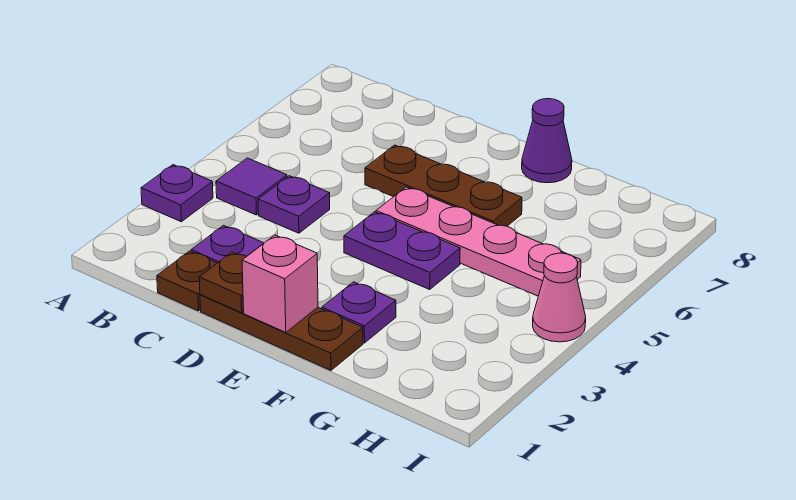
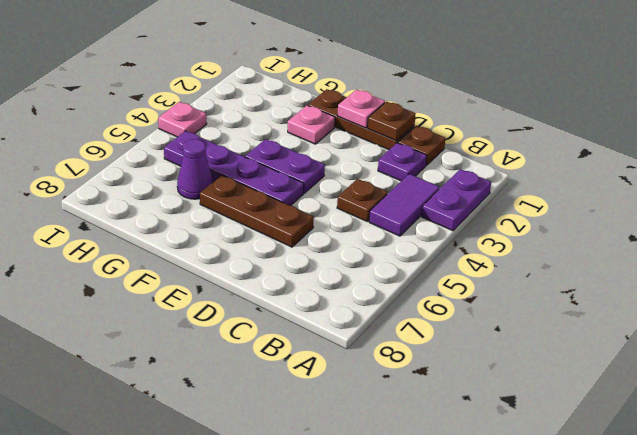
purple 1x1 plate [141,165,213,222] -> purple 1x2 plate [422,169,491,231]
purple 1x1 tile [216,158,287,215] -> purple 1x2 tile [369,174,440,236]
purple 1x1 plate [258,176,330,233] -> brown 1x1 plate [337,179,388,222]
pink 1x1 brick [242,235,318,333] -> pink 1x1 plate [337,89,385,128]
pink 1x4 plate [376,187,581,296] -> purple 1x4 plate [164,131,304,206]
purple 1x1 plate [322,282,396,343] -> pink 1x1 plate [288,105,335,144]
purple 1x1 cone [522,99,572,183] -> purple 1x1 cone moved to [177,139,213,199]
pink 1x1 cone [533,253,586,342] -> pink 1x1 plate [158,102,207,137]

